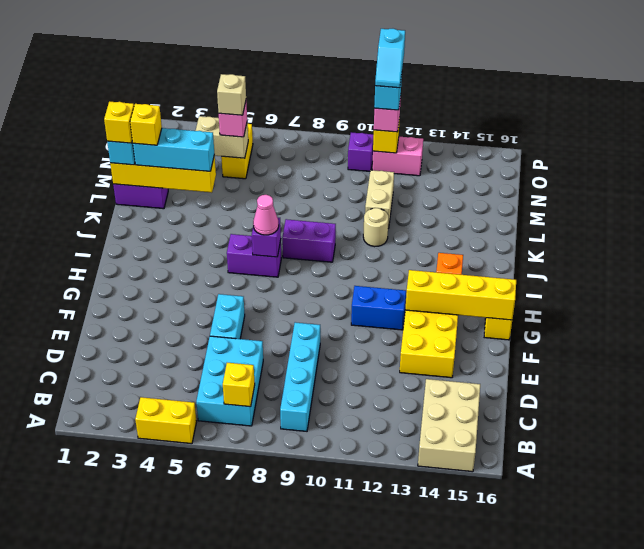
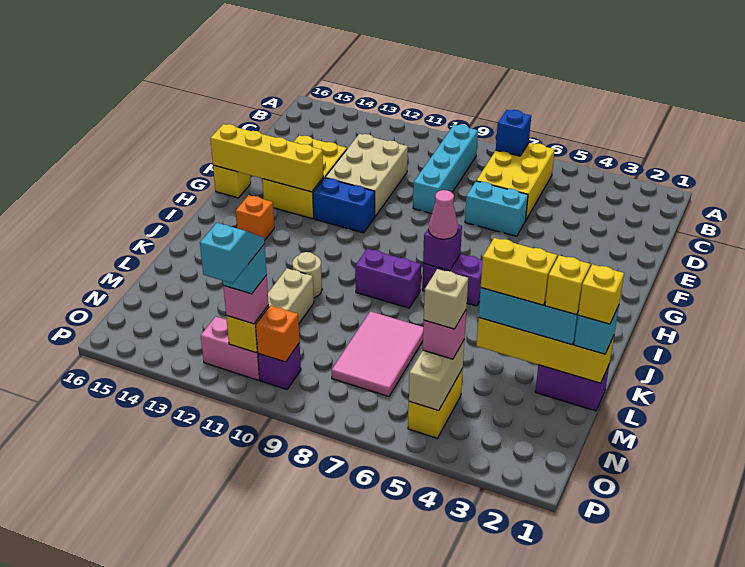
yellow 1x2 brick [135,397,197,444] -> yellow 1x2 brick moved to [481,238,557,305]
tan 2x3 brick [418,379,480,472] -> tan 2x3 brick moved to [325,134,408,216]
cyan 2x3 brick [196,336,263,426] -> yellow 2x3 brick [476,143,555,220]
yellow 1x1 brick [223,363,255,407] -> blue 1x1 brick [496,110,531,156]
cyan 1x2 brick [210,294,245,339] -> cyan 1x2 brick turned to [465,181,528,236]
none -> pink 2x3 tile [332,311,423,397]
tan 1x2 brick [196,116,248,158] -> tan 1x2 brick turned to [409,339,465,411]
none -> orange 1x1 brick [256,305,300,362]

